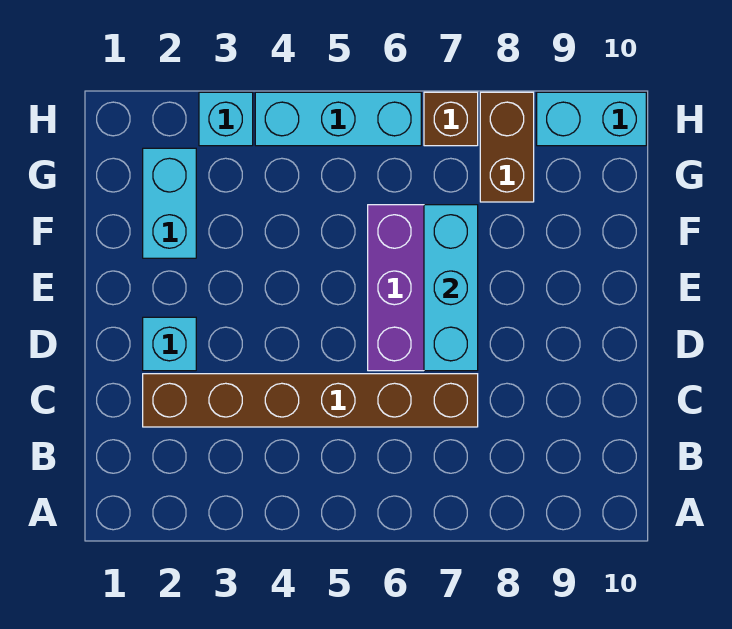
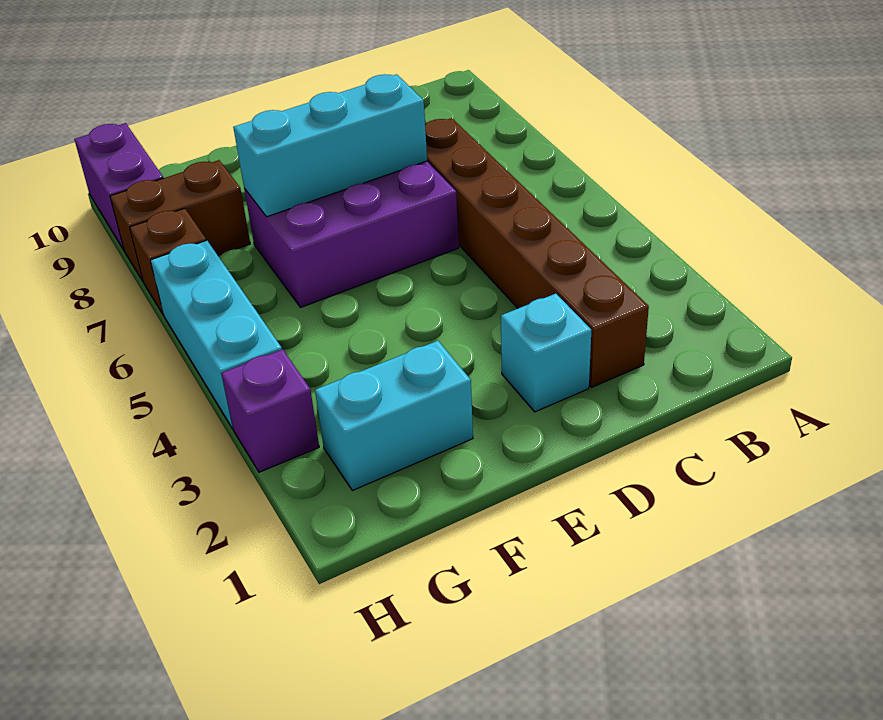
cyan 1x1 brick [199,92,253,146] -> purple 1x1 brick [221,349,319,472]
cyan 1x2 brick [537,92,646,146] -> purple 1x2 brick [74,123,163,250]

